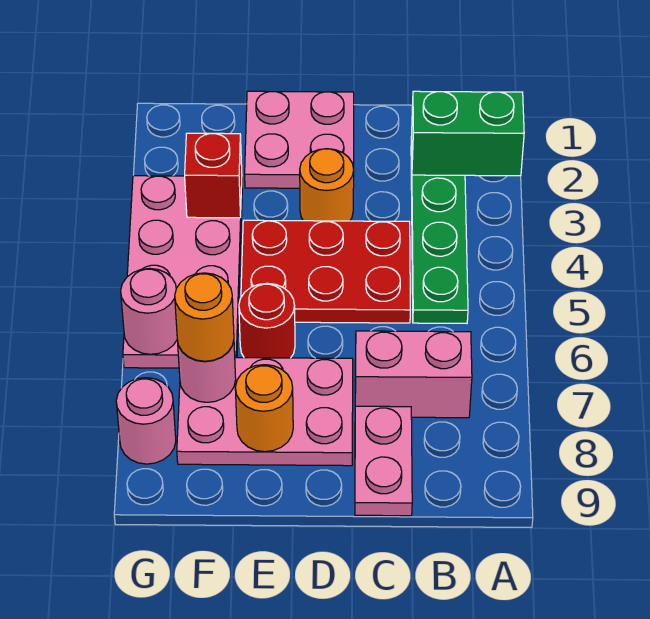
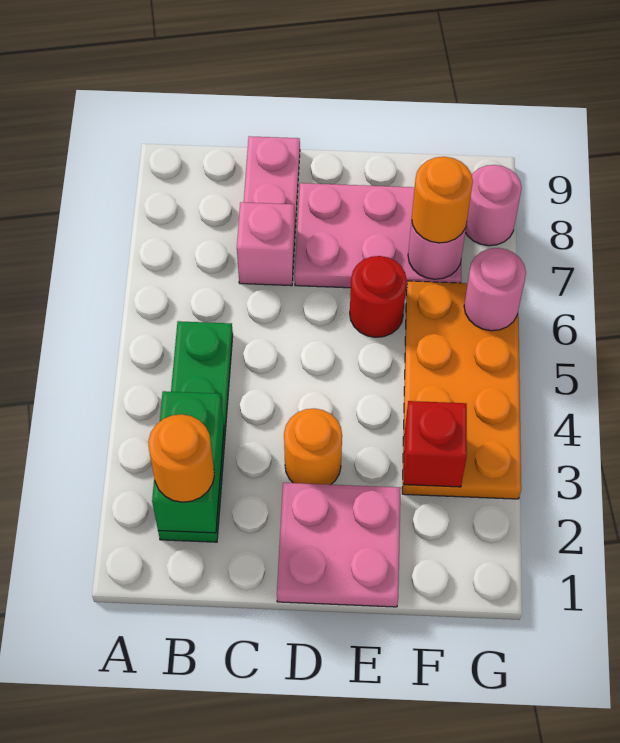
green 1x2 brick [412,91,524,176] -> green 1x2 brick turned to [152,391,224,533]
pink 1x2 brick [355,331,472,418] -> pink 1x1 brick [237,202,295,286]
red 2x3 plate [241,220,410,323] -> none
orange 1x1 round brick [235,365,293,452] -> orange 1x1 round brick moved to [148,414,214,502]
pink 2x4 plate [123,176,242,368] -> orange 2x4 plate [402,281,521,499]

